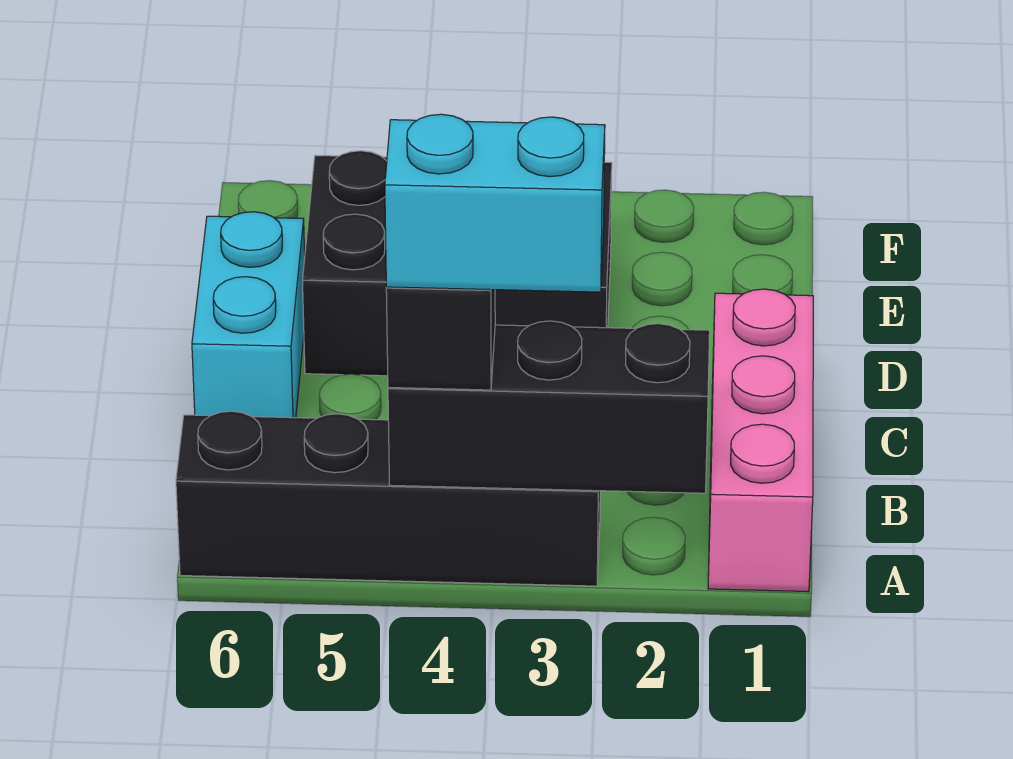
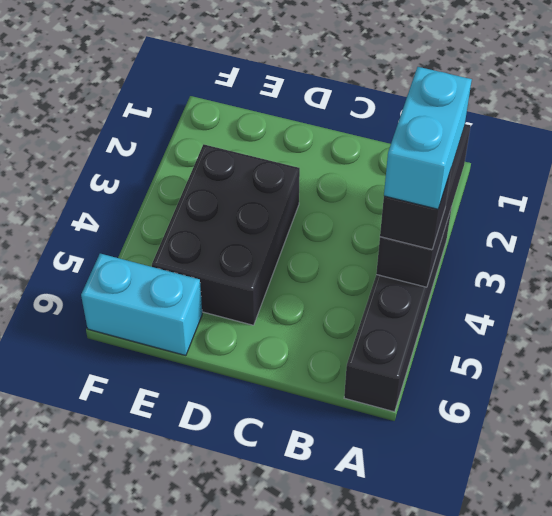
pink 1x3 brick [708,289,813,592] -> none
cyan 1x2 brick [192,212,305,418] -> cyan 1x2 brick moved to [81,254,202,356]

